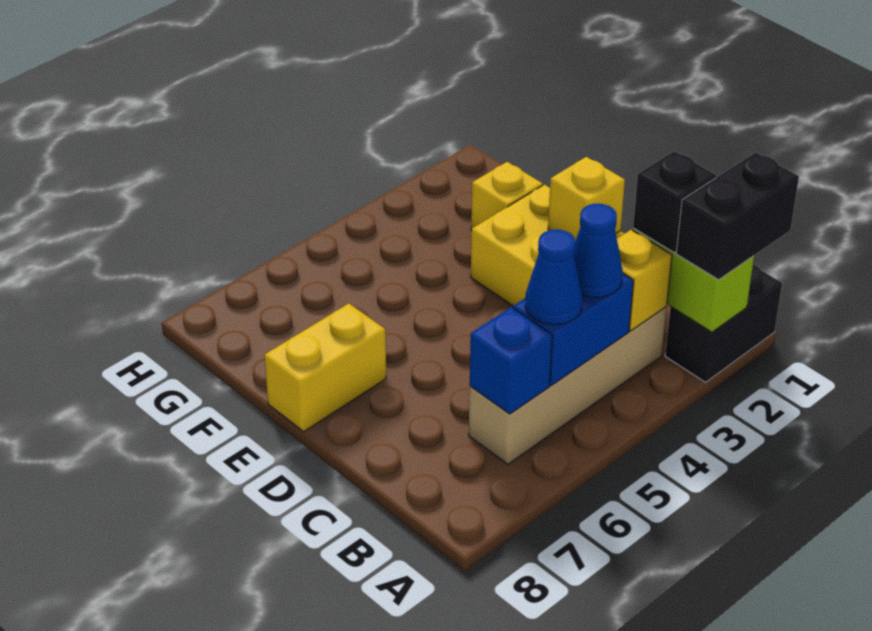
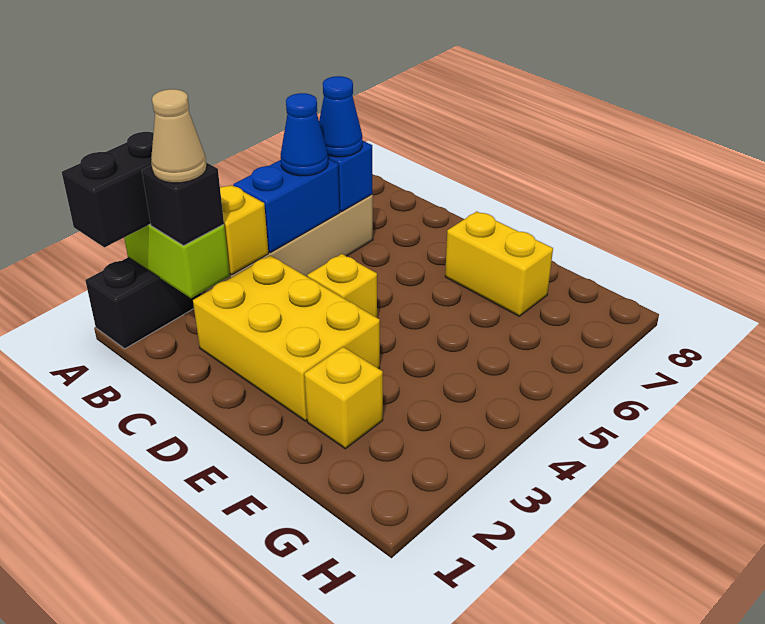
none -> tan 1x1 cone [151,89,207,183]
blue 1x1 cone [574,204,623,297] -> blue 1x1 cone moved to [319,76,362,157]
yellow 1x1 brick [548,157,625,241] -> yellow 1x1 brick moved to [307,254,377,318]
yellow 1x2 brick [264,303,386,432] -> yellow 1x2 brick turned to [445,211,553,316]

